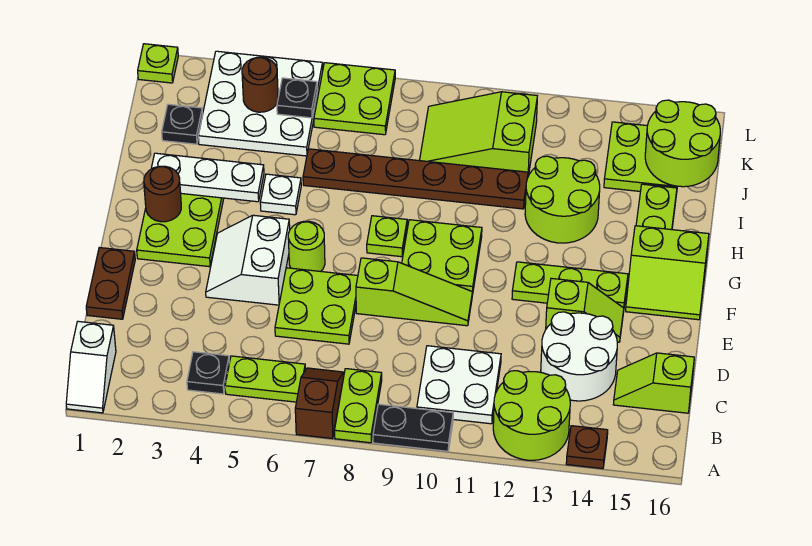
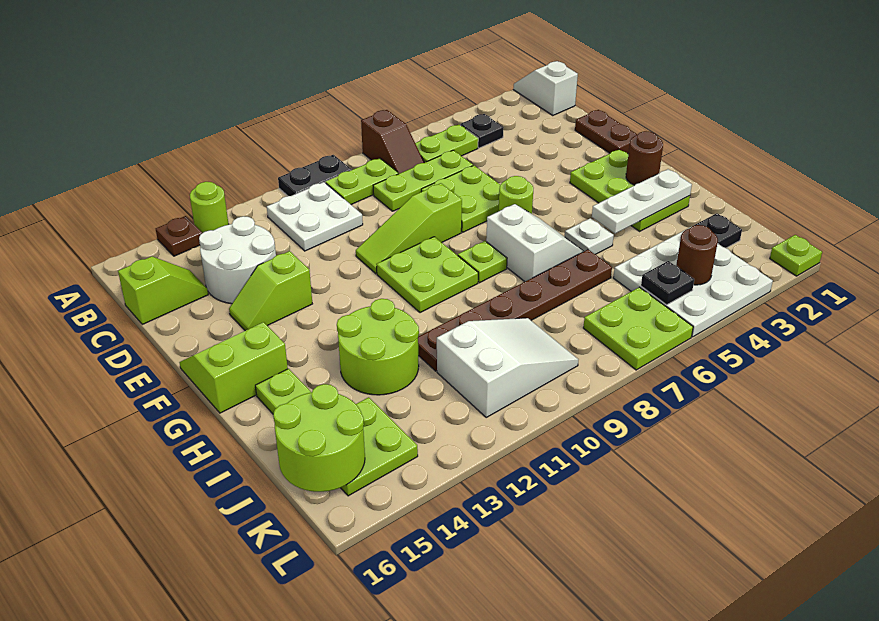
lime 1x2 plate [334,369,382,443] -> lime 1x2 plate turned to [325,158,399,204]
lime 2x2 round brick [493,371,570,460] -> lime 1x1 round brick [190,182,229,233]
white 2x2 slope [206,215,290,305] -> white 2x2 slope moved to [486,204,584,282]
lime 1x3 plate [512,262,628,308] -> lime 1x3 plate moved to [373,150,473,211]
lime 2x3 slope [420,92,537,176] -> white 2x3 slope [437,318,579,417]

